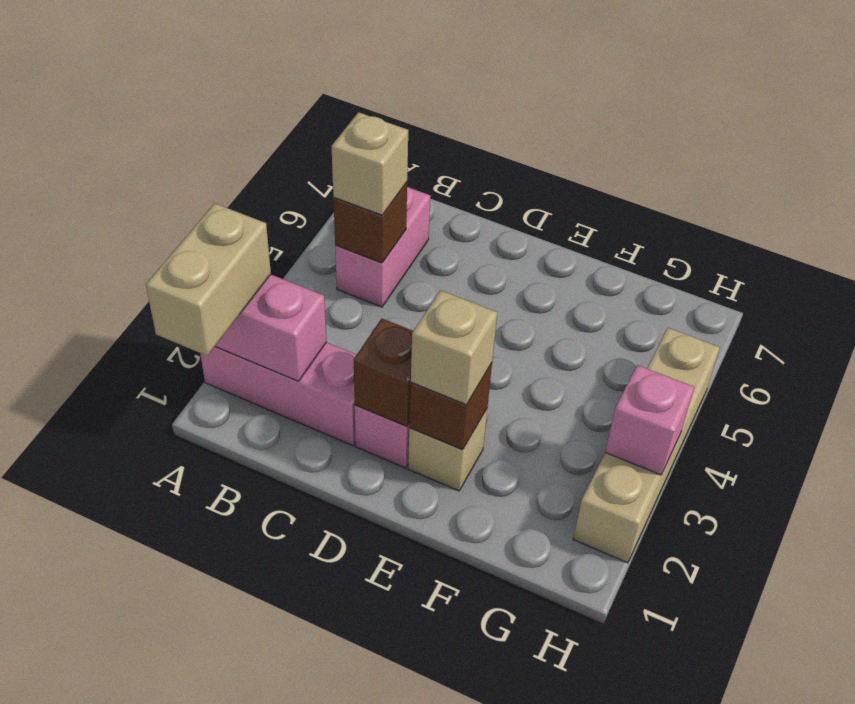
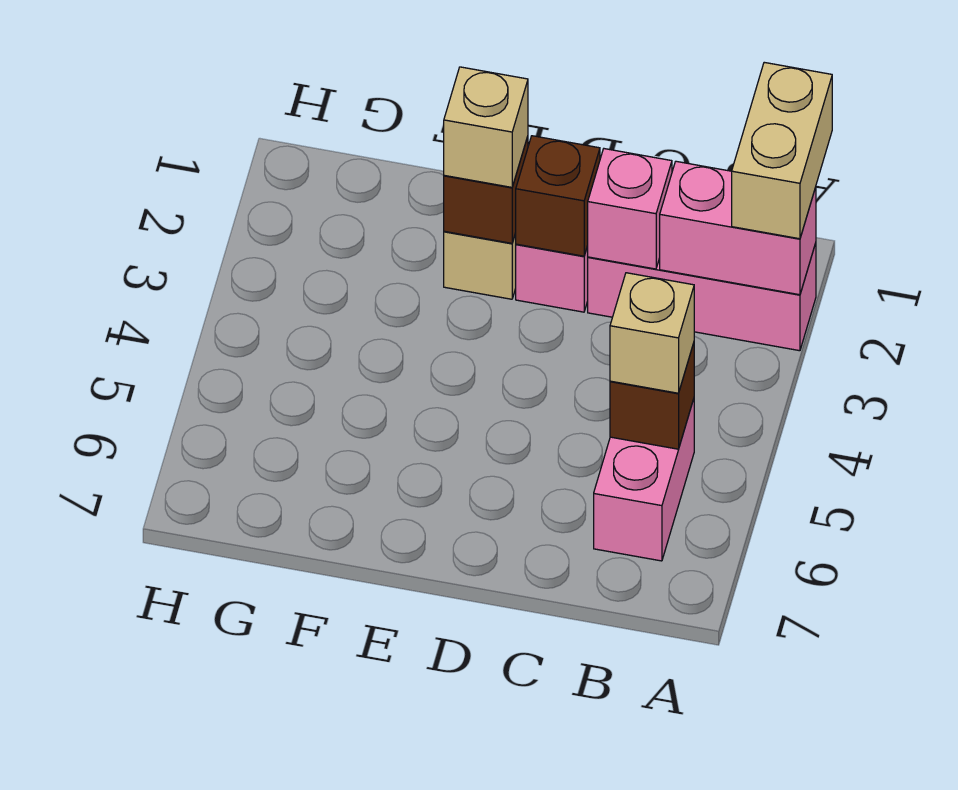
tan 1x4 brick [573,328,720,563] -> none
pink 1x1 brick [605,365,694,475] -> pink 1x1 brick moved to [588,149,672,269]

